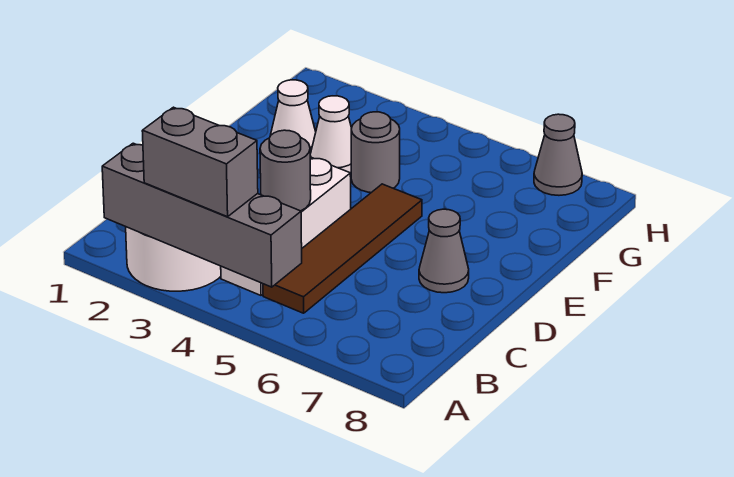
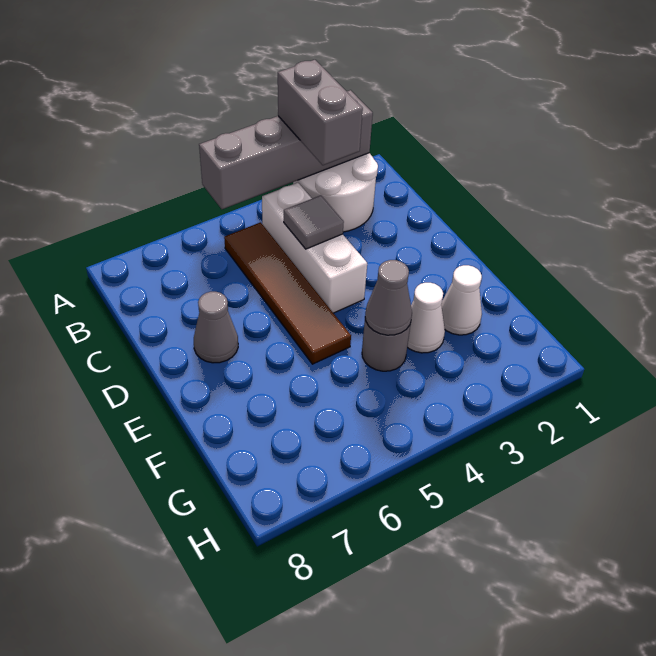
grey 1x2 brick [142,107,258,217] -> grey 1x2 brick turned to [278,60,363,165]
grey 1x1 round brick [260,130,311,211] -> grey 1x1 tile [284,195,344,249]
grey 1x1 cone [534,114,582,195] -> grey 1x1 cone moved to [365,260,412,335]

